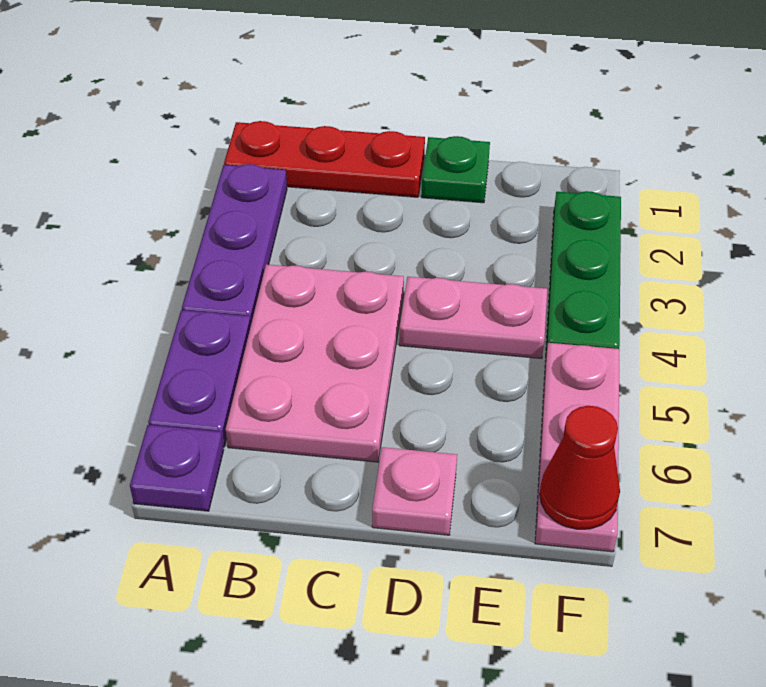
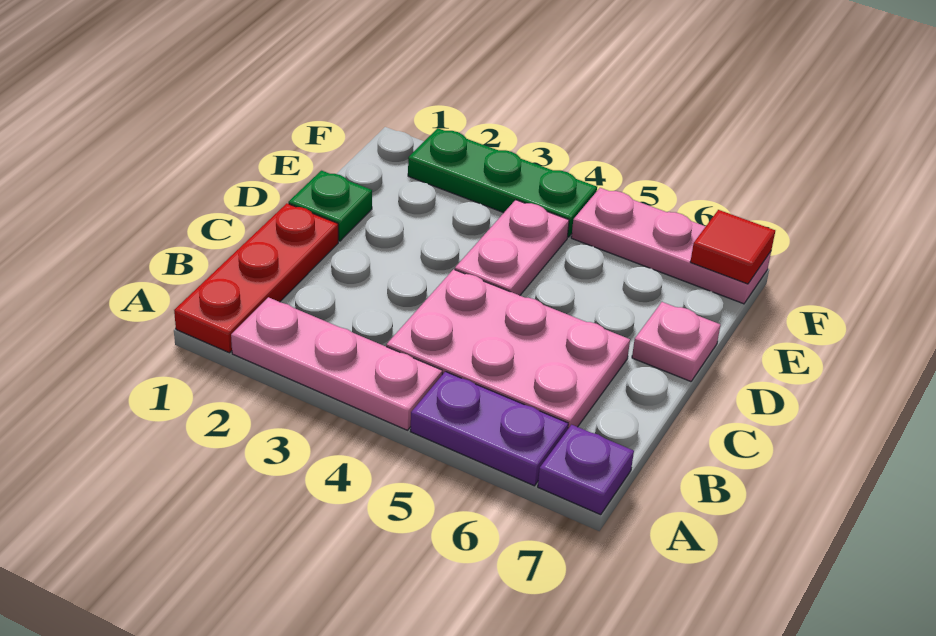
purple 1x3 plate [182,164,287,324] -> pink 1x3 plate [231,297,442,430]
red 1x1 cone [540,406,620,529] -> red 1x1 tile [690,210,775,284]

